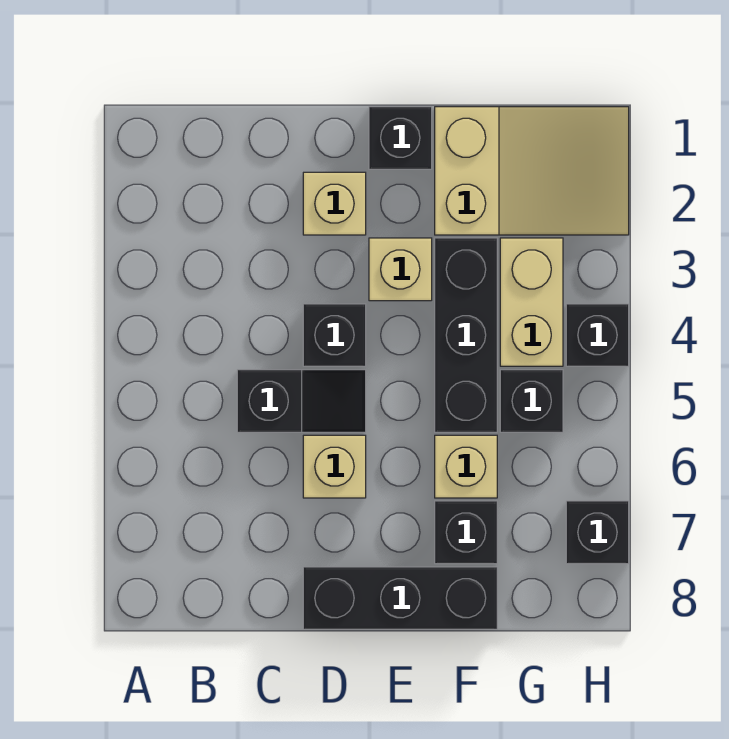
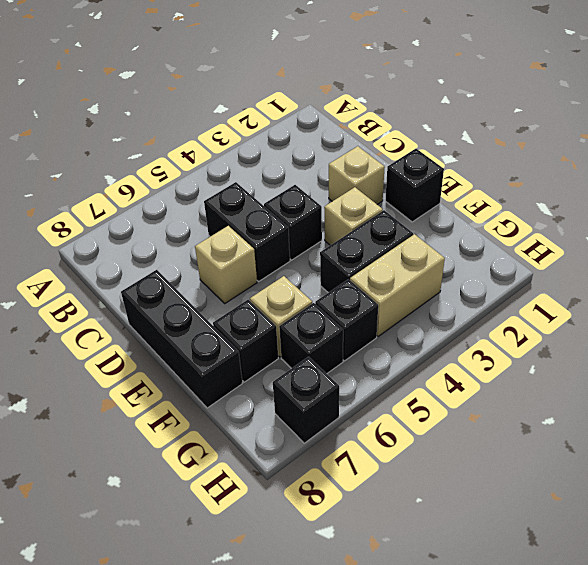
black 1x2 slope [237,370,366,432] -> black 1x2 brick [204,182,290,281]
tan 2x3 slope [435,107,629,235] -> none
black 1x3 brick [435,238,497,432] -> black 1x2 brick [320,210,413,293]
black 1x1 brick [566,304,629,366] -> black 1x1 brick moved to [279,303,343,374]

